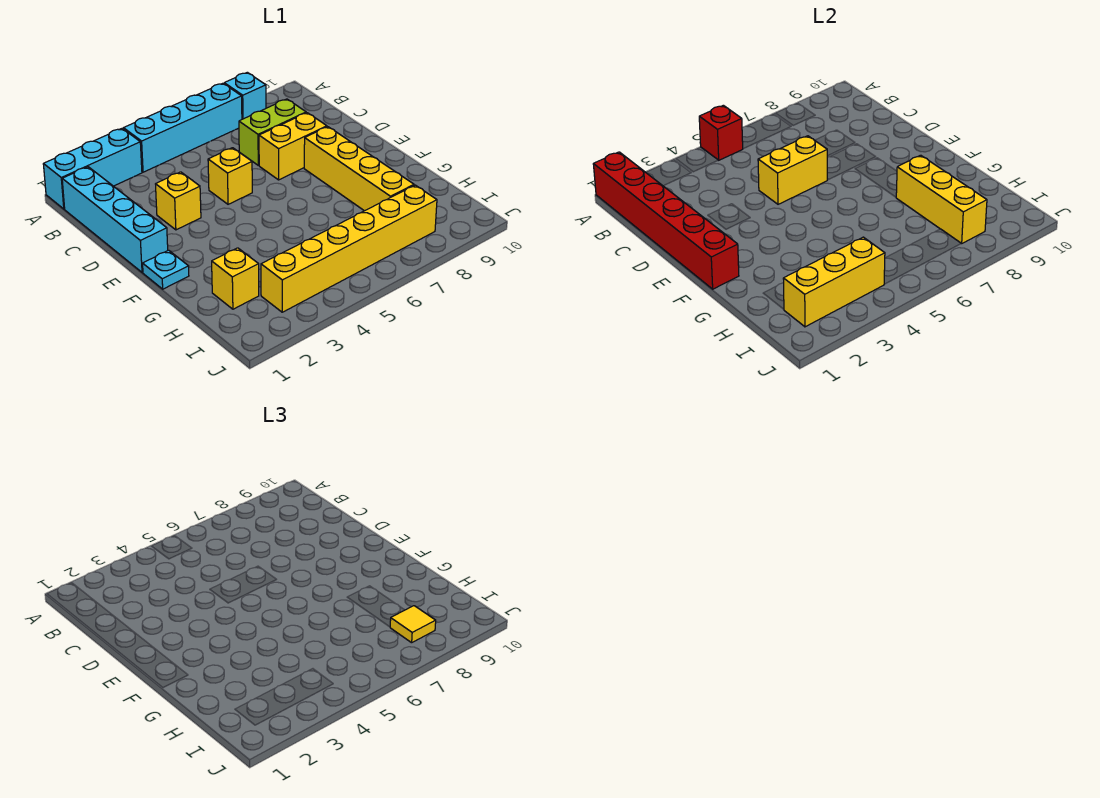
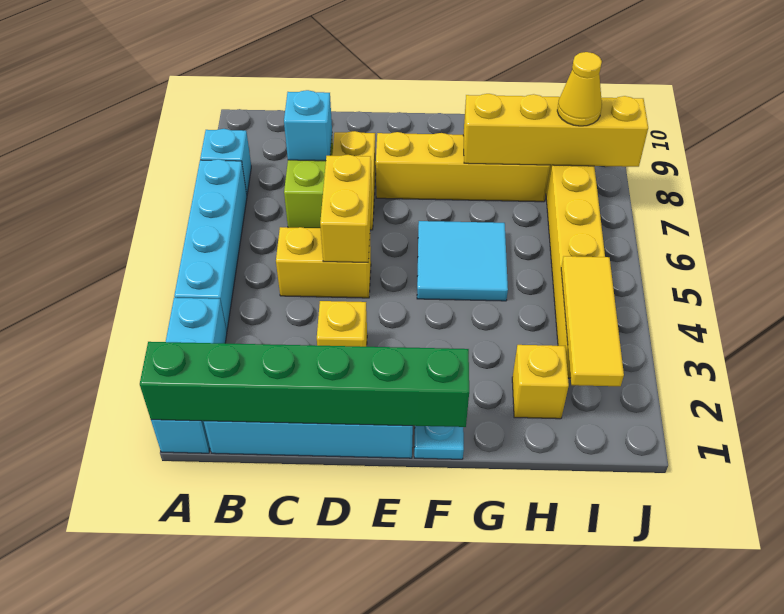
red 1x6 brick [593,152,739,289] -> green 1x6 brick [140,342,469,427]
red 1x1 brick [699,105,743,160] -> none
none -> cyan 1x1 brick [284,90,332,161]
yellow 1x1 brick [208,148,252,204] -> yellow 1x2 brick [276,227,371,298]
none -> cyan 2x2 tile [417,221,508,301]
yellow 1x3 brick [896,155,987,244] -> yellow 1x4 brick [463,94,648,167]
yellow 1x3 brick [783,237,885,327] -> yellow 1x3 tile [561,256,624,386]
yellow 1x1 tile [390,606,436,643] -> yellow 1x1 cone [557,52,602,126]

